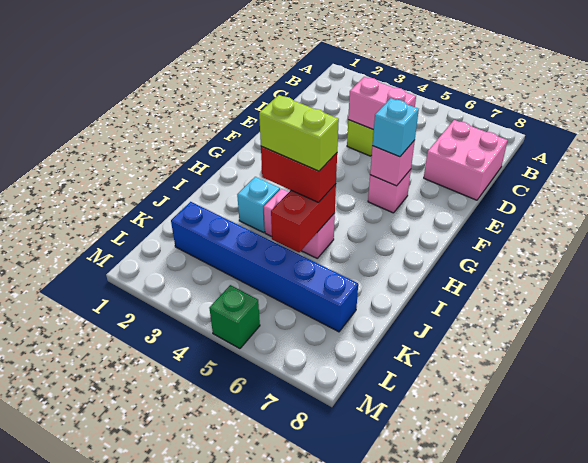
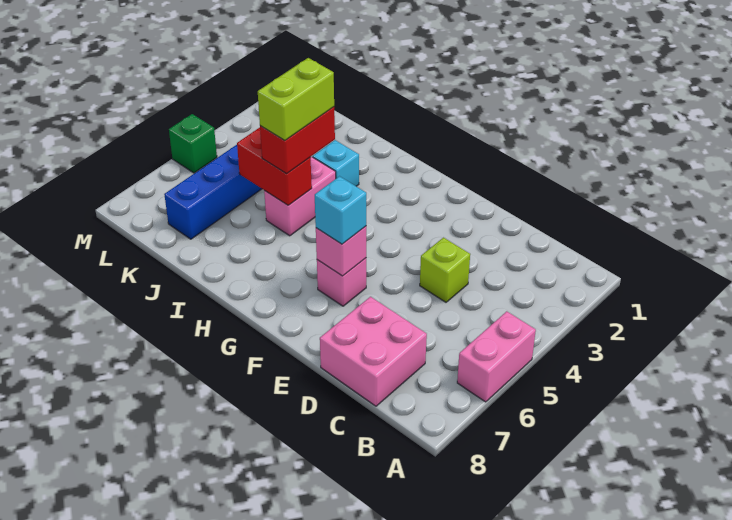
pink 1x2 brick [348,77,416,130] -> pink 1x2 brick moved to [457,311,536,402]

